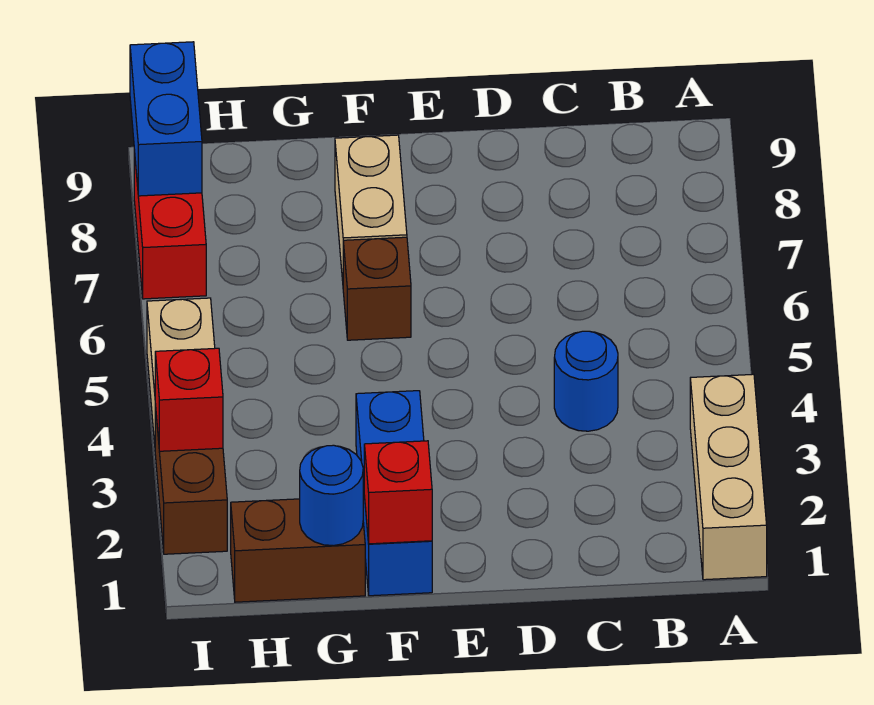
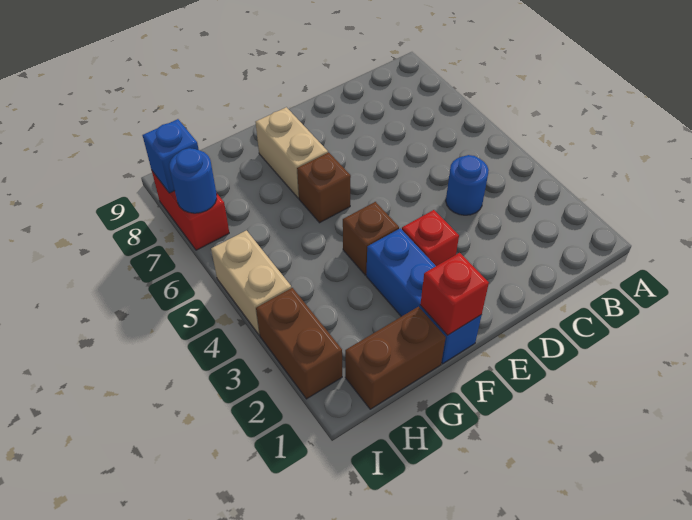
tan 1x3 brick [690,374,767,580] -> none
none -> brown 1x1 brick [343,202,399,275]
blue 1x1 round brick [300,445,363,546] -> blue 1x1 round brick moved to [169,148,217,213]
red 1x1 brick [155,348,223,451] -> red 1x1 brick moved to [402,210,459,266]
blue 1x2 brick [130,42,202,196] -> blue 1x1 brick [143,119,199,193]

